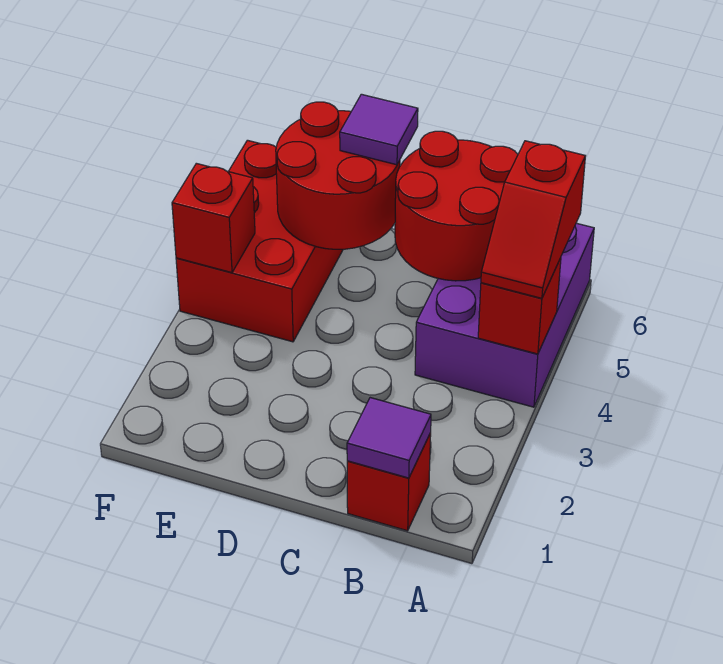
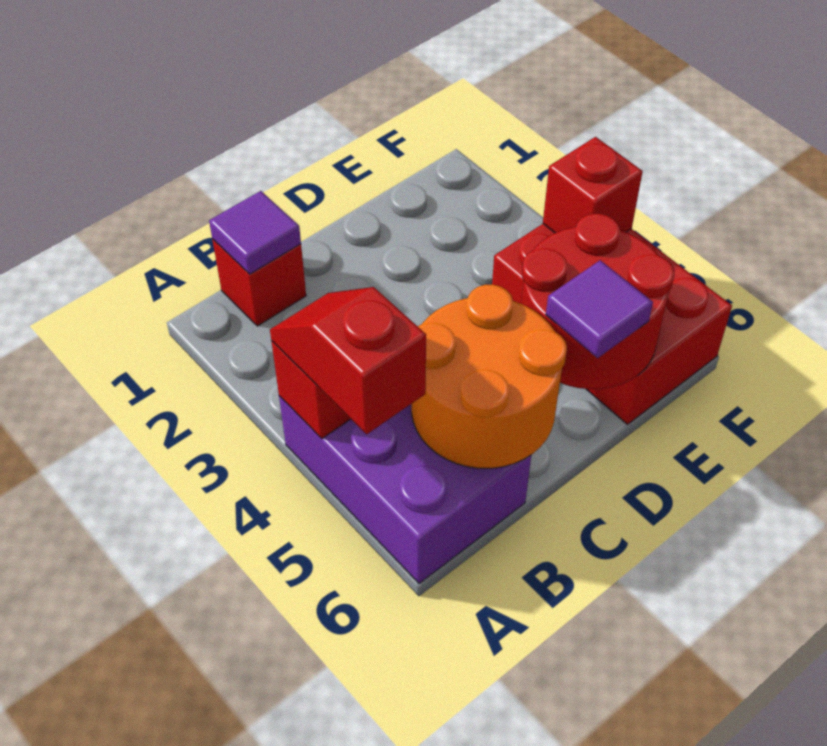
red 2x2 round brick [395,131,518,281] -> orange 2x2 round brick [411,285,567,468]

